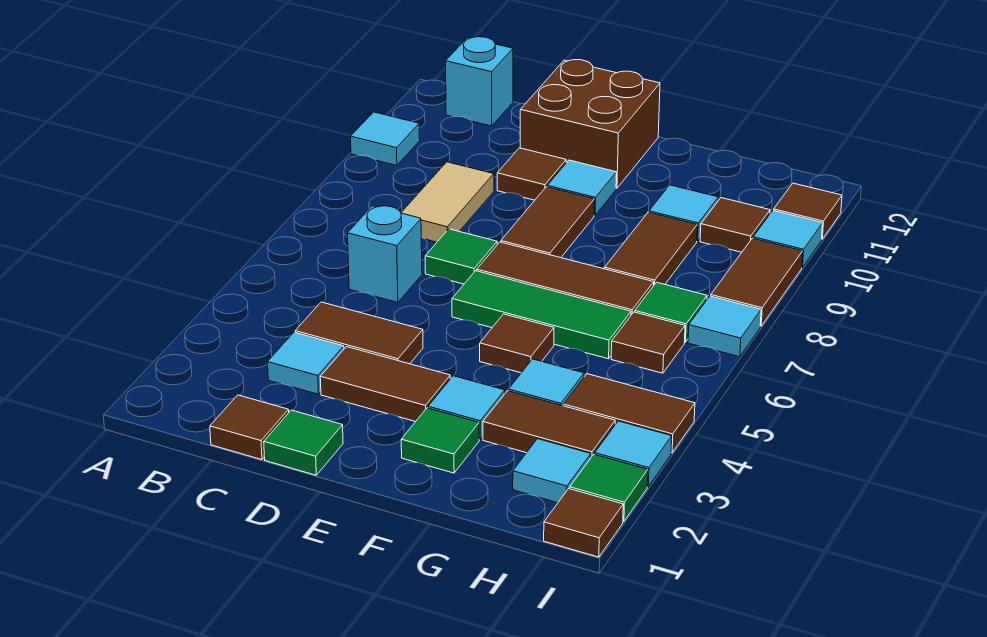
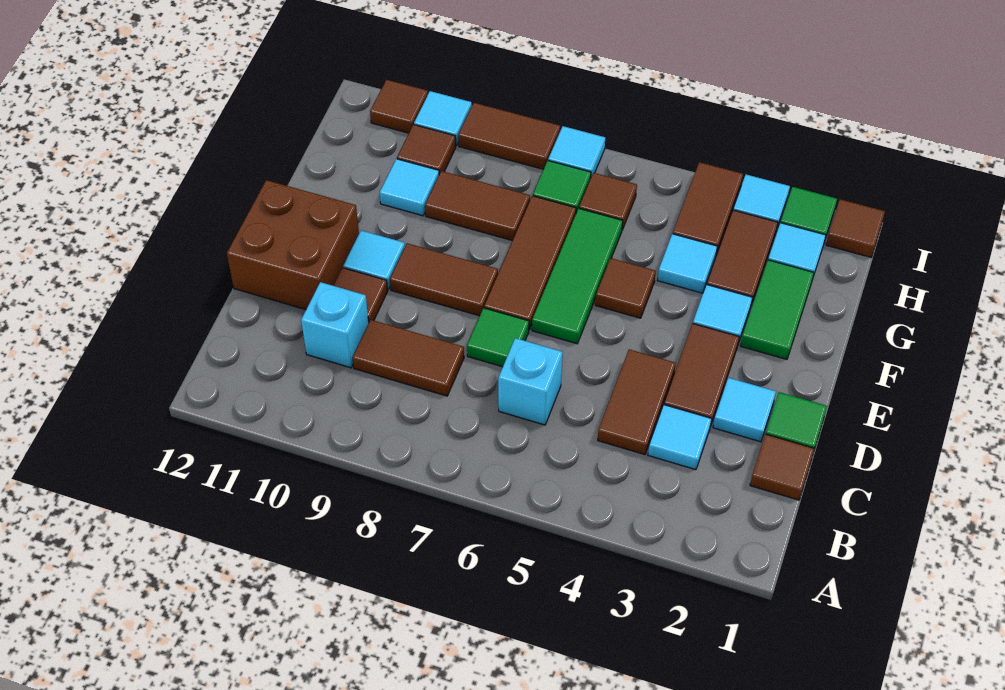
cyan 1x1 tile [351,112,420,165] -> cyan 1x1 tile moved to [713,378,776,442]
cyan 1x1 brick [446,37,513,126] -> cyan 1x1 brick moved to [301,282,369,368]
tan 1x2 tile [401,162,494,242] -> brown 1x2 tile [353,320,464,396]
green 1x1 tile [401,408,479,473] -> green 1x2 tile [740,260,814,359]

